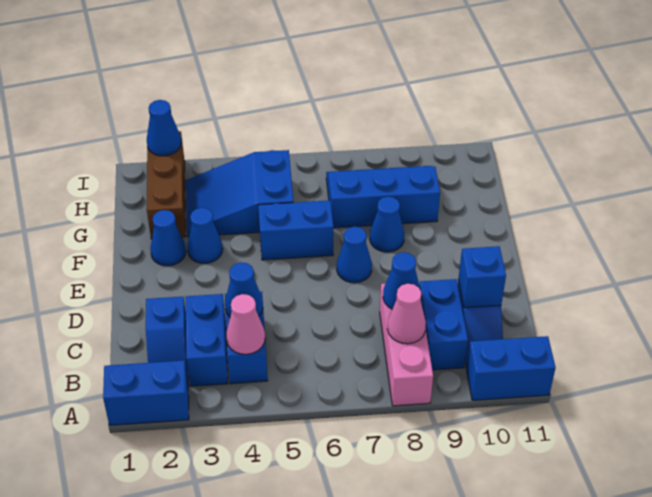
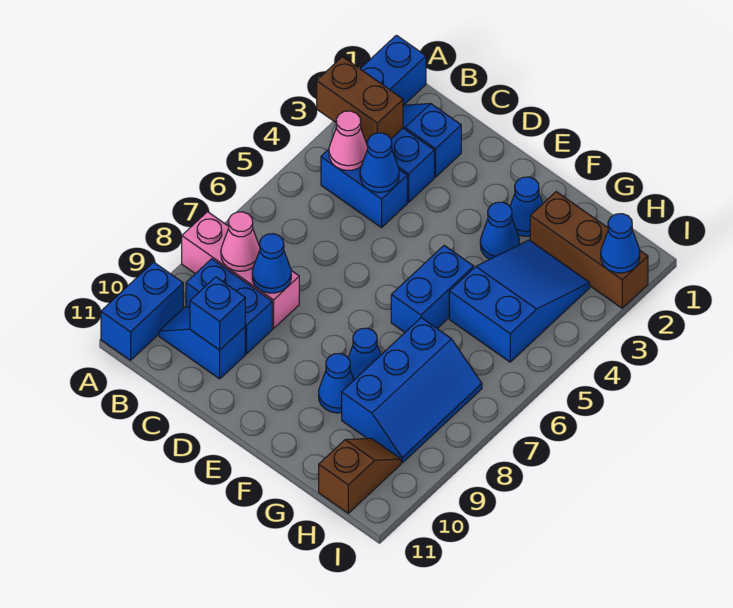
none -> brown 1x2 brick [317,57,403,143]
blue 1x1 cone [337,227,372,283] -> blue 1x1 cone moved to [319,354,354,413]
none -> brown 1x2 slope [319,438,401,513]

